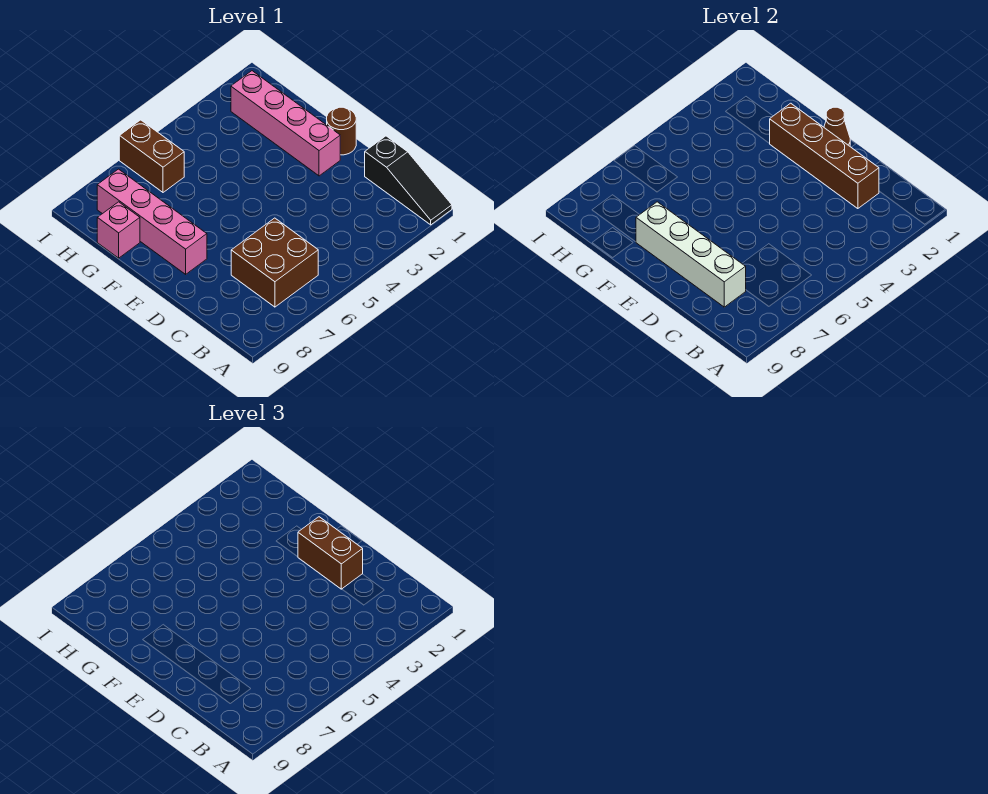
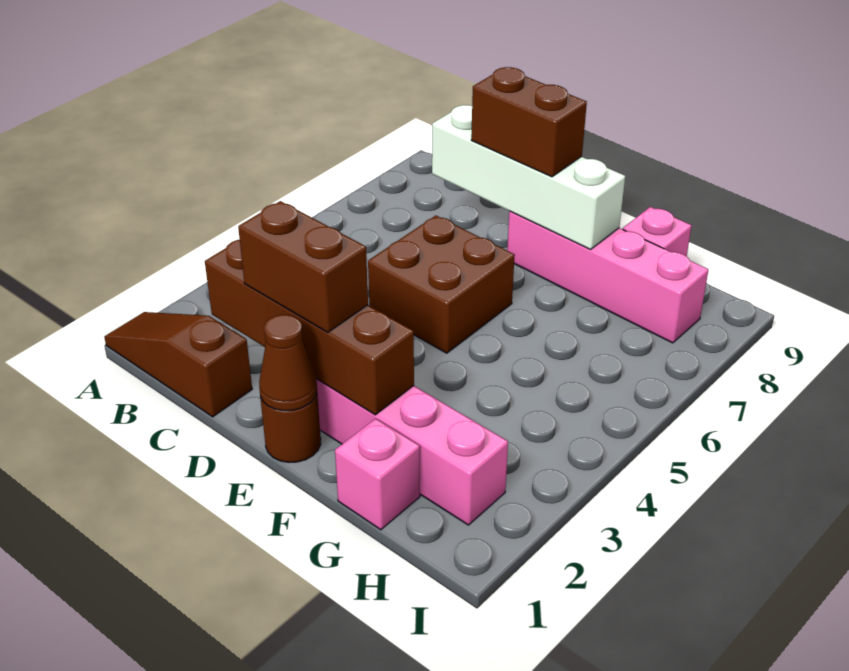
black 1x3 slope [365,136,452,225] -> brown 1x3 slope [104,312,252,417]
brown 2x2 brick [231,218,318,307] -> brown 2x2 brick moved to [368,216,515,353]
none -> pink 1x1 brick [335,419,420,530]
brown 1x2 brick [119,120,184,192] -> brown 1x2 brick moved to [471,67,587,177]

